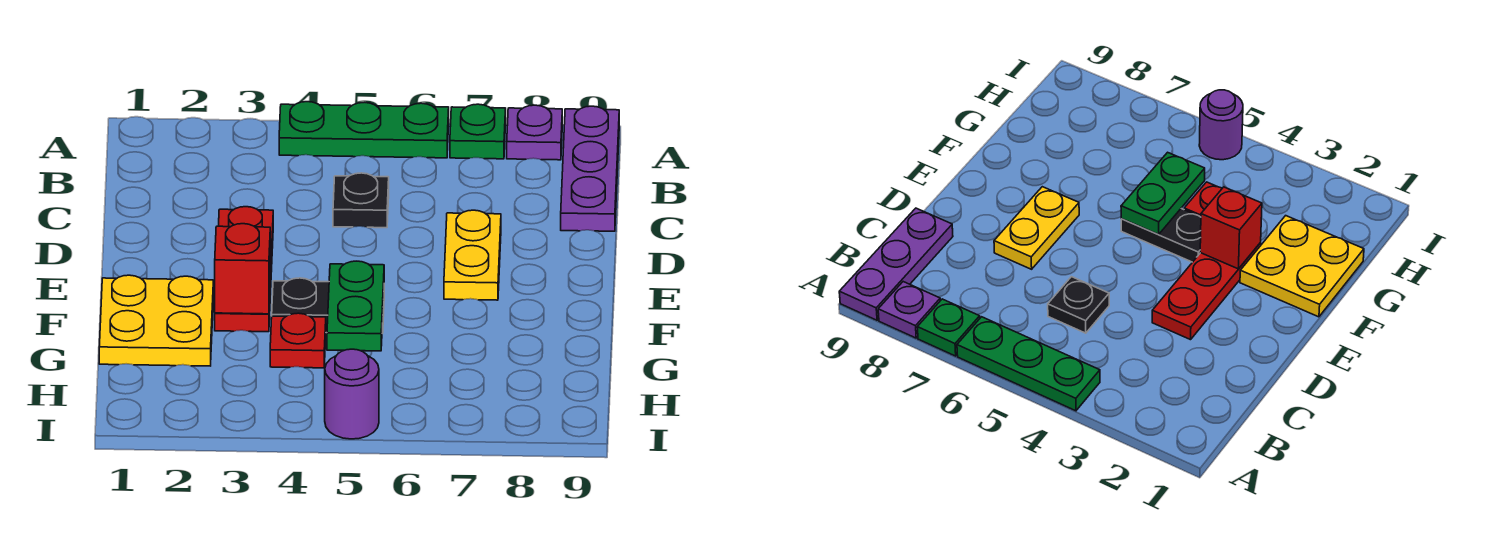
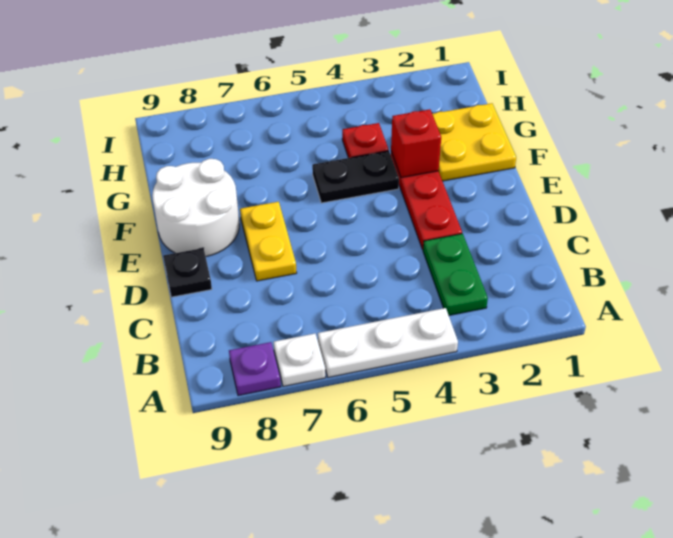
green 1x3 plate [279,102,449,158] -> white 1x3 plate [318,308,458,377]
green 1x1 plate [450,104,506,159] -> white 1x1 plate [274,334,326,386]
purple 1x3 plate [561,106,619,231] -> none
black 1x1 plate [333,173,389,228] -> black 1x1 plate moved to [163,248,212,297]
none -> white 2x2 round brick [152,159,239,256]
green 1x2 plate [327,261,384,351] -> green 1x2 plate moved to [423,234,488,315]
purple 1x1 round brick [325,349,379,439] -> none

